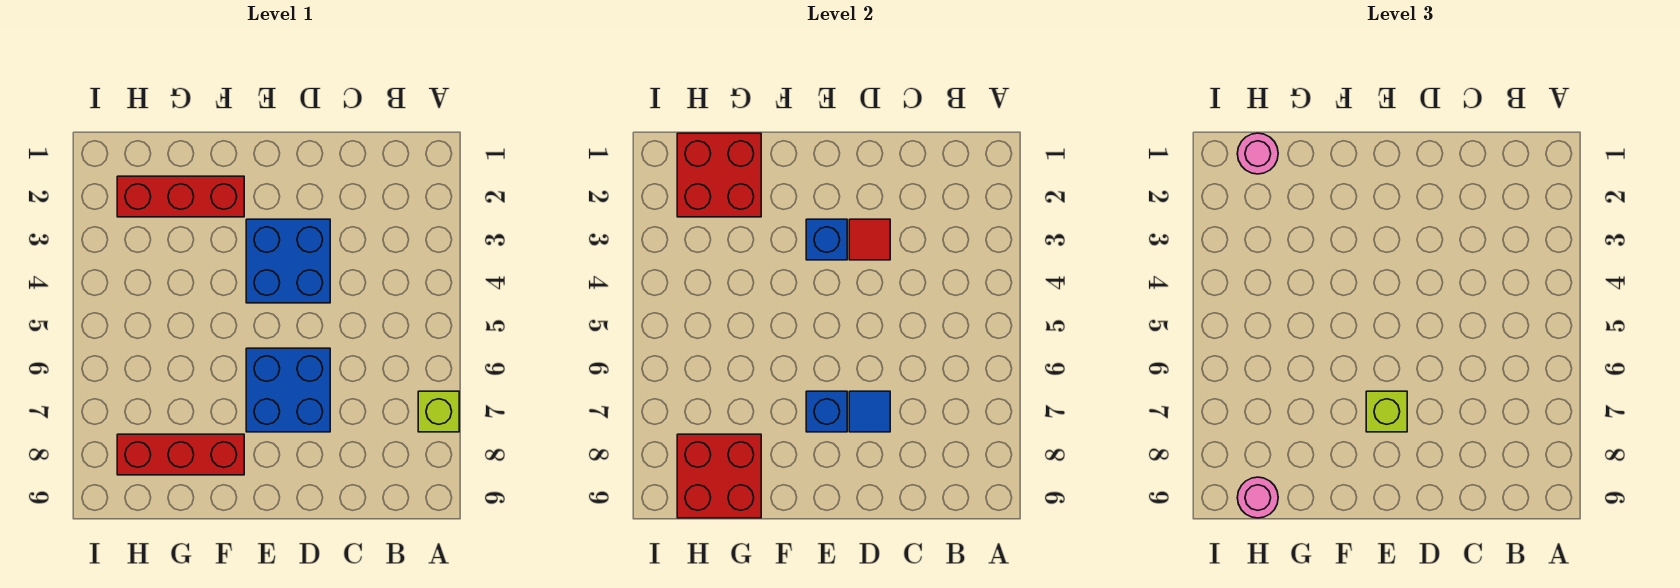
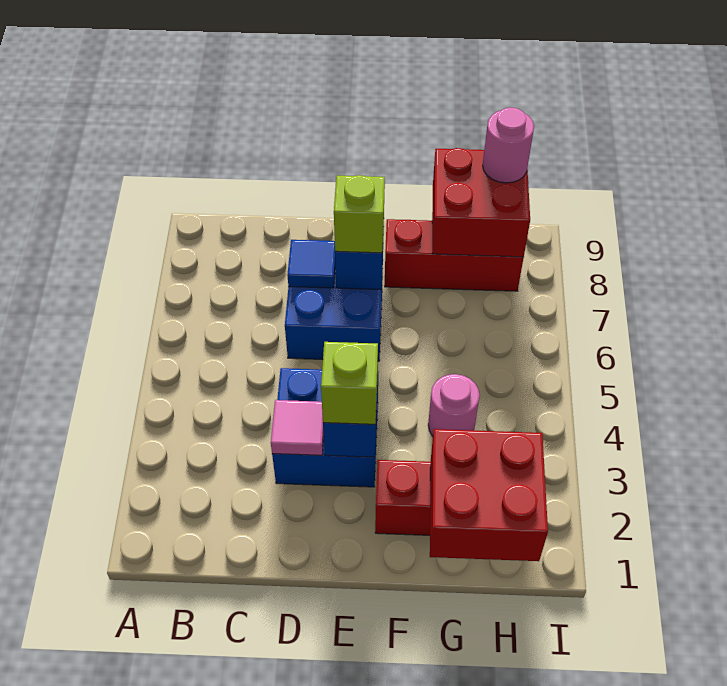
lime 1x1 brick [418,391,459,432] -> lime 1x1 brick moved to [321,342,378,424]
red 1x1 tile [849,219,890,260] -> pink 1x1 tile [271,400,324,455]
pink 1x1 round brick [1237,133,1278,174] -> pink 1x1 round brick moved to [428,374,480,436]

